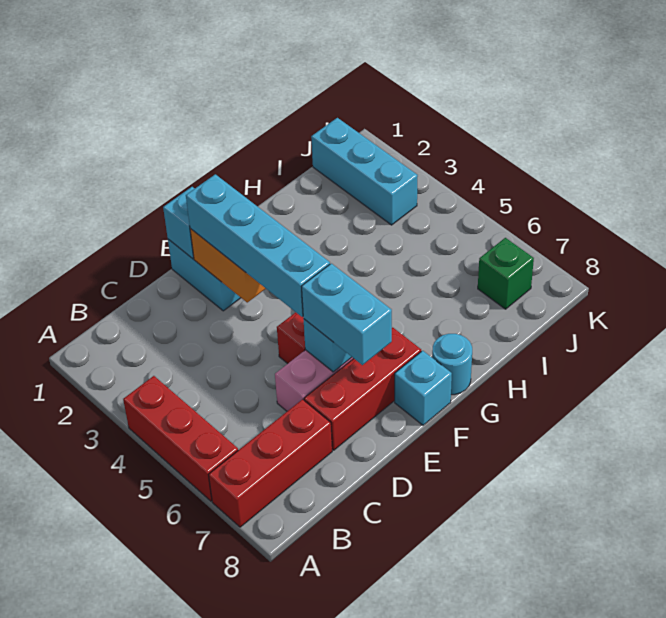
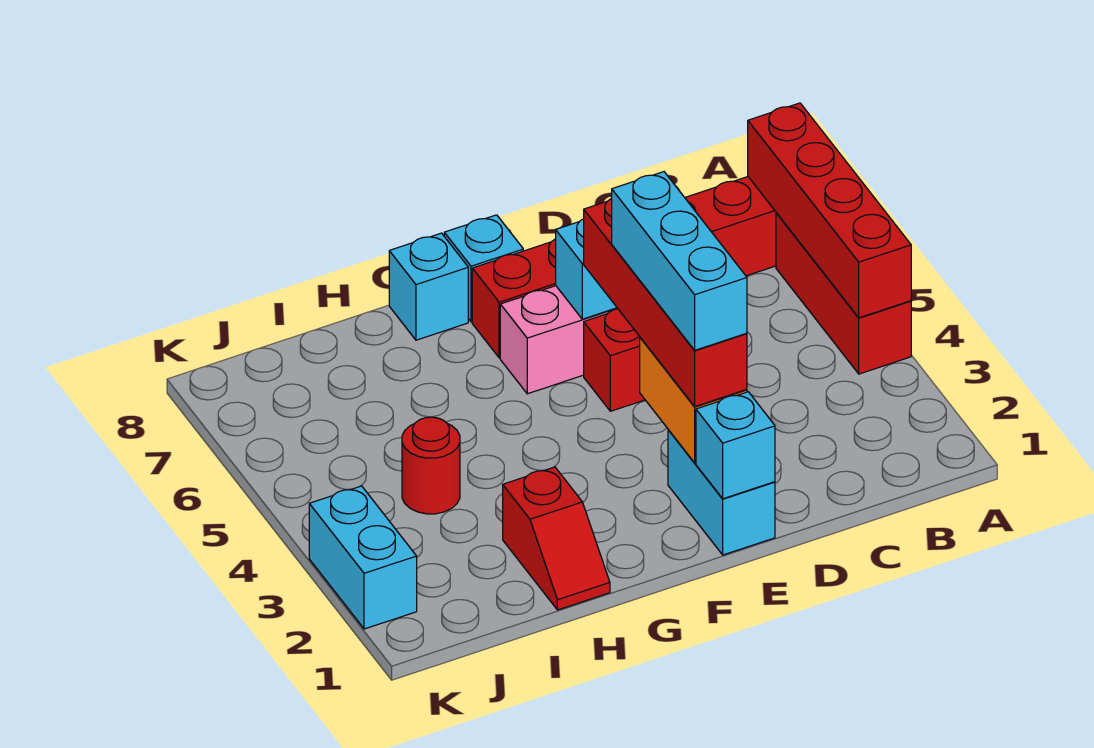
none -> red 1x4 brick [748,103,911,318]
cyan 1x4 brick [186,174,330,317] -> red 1x4 brick [584,198,747,407]
cyan 1x2 brick [301,263,392,365] -> cyan 1x2 brick moved to [309,486,417,629]
cyan 1x1 round brick [432,334,472,395] -> cyan 1x1 brick [389,233,468,340]
none -> red 1x2 slope [503,467,610,610]
none -> red 1x1 round brick [402,417,460,514]
cyan 1x3 brick [311,118,418,225] -> cyan 1x3 brick moved to [612,172,747,350]
green 1x1 brick [478,238,534,309] -> none

